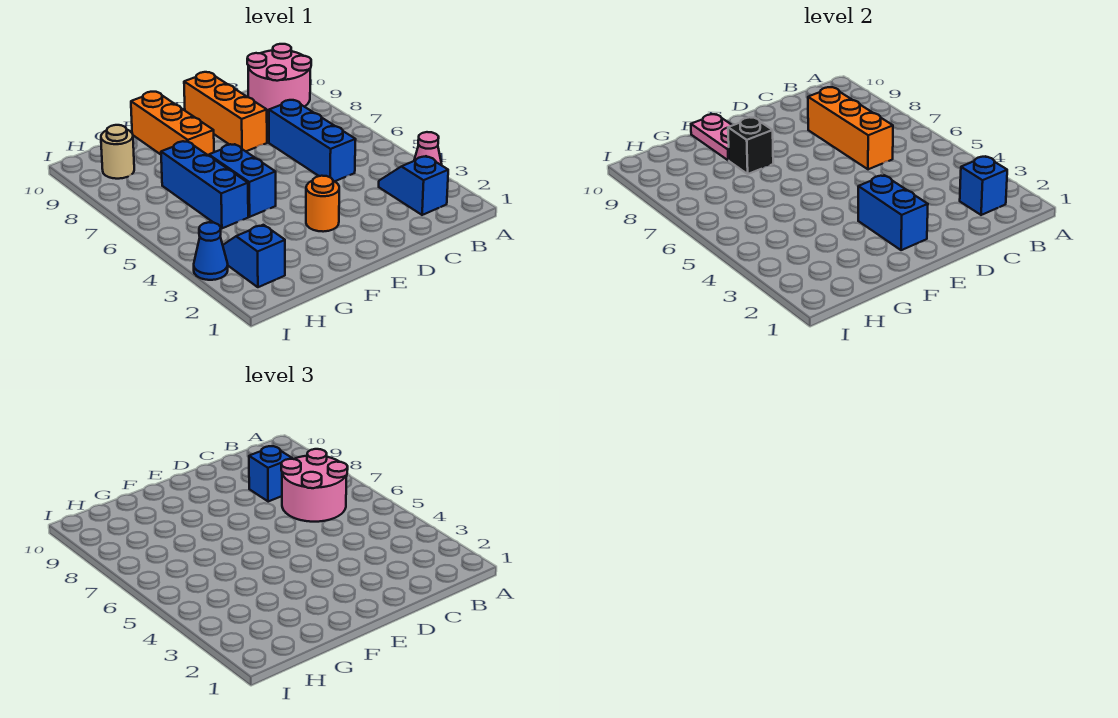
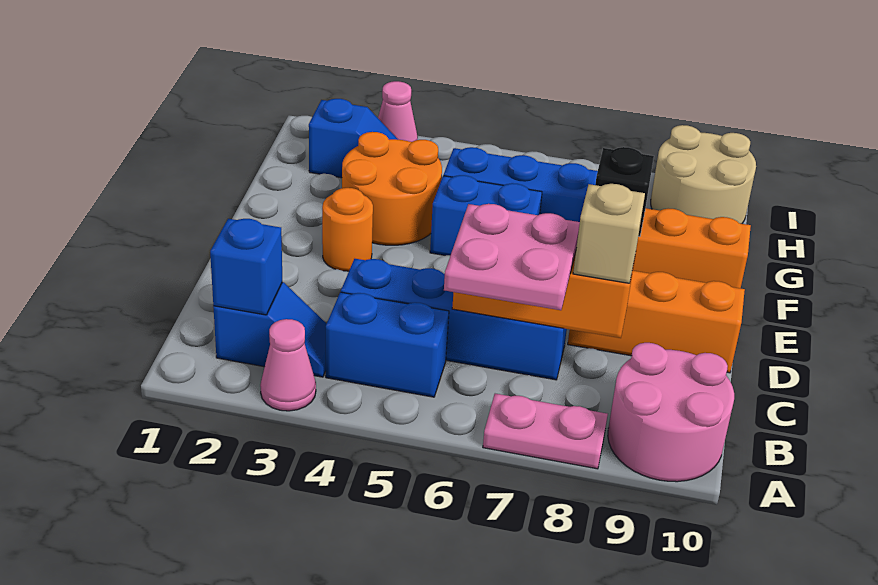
pink 2x2 round brick [281,449,348,522] -> pink 2x2 plate [444,204,580,310]
blue 1x3 brick [269,100,356,182] -> blue 1x4 brick [341,259,567,380]
blue 1x1 brick [249,446,292,502] -> tan 1x1 brick [573,184,645,283]
blue 1x2 brick [858,175,928,250] -> blue 1x2 brick moved to [326,292,449,397]
none -> orange 2x2 round brick [342,132,442,245]
pink 1x2 plate [691,114,732,160] -> pink 1x2 plate moved to [483,394,608,469]
tan 1x1 round brick [101,125,134,179] -> tan 2x2 round brick [651,125,756,224]
blue 1x1 cone [194,222,228,280] -> pink 1x1 cone [378,81,418,142]

